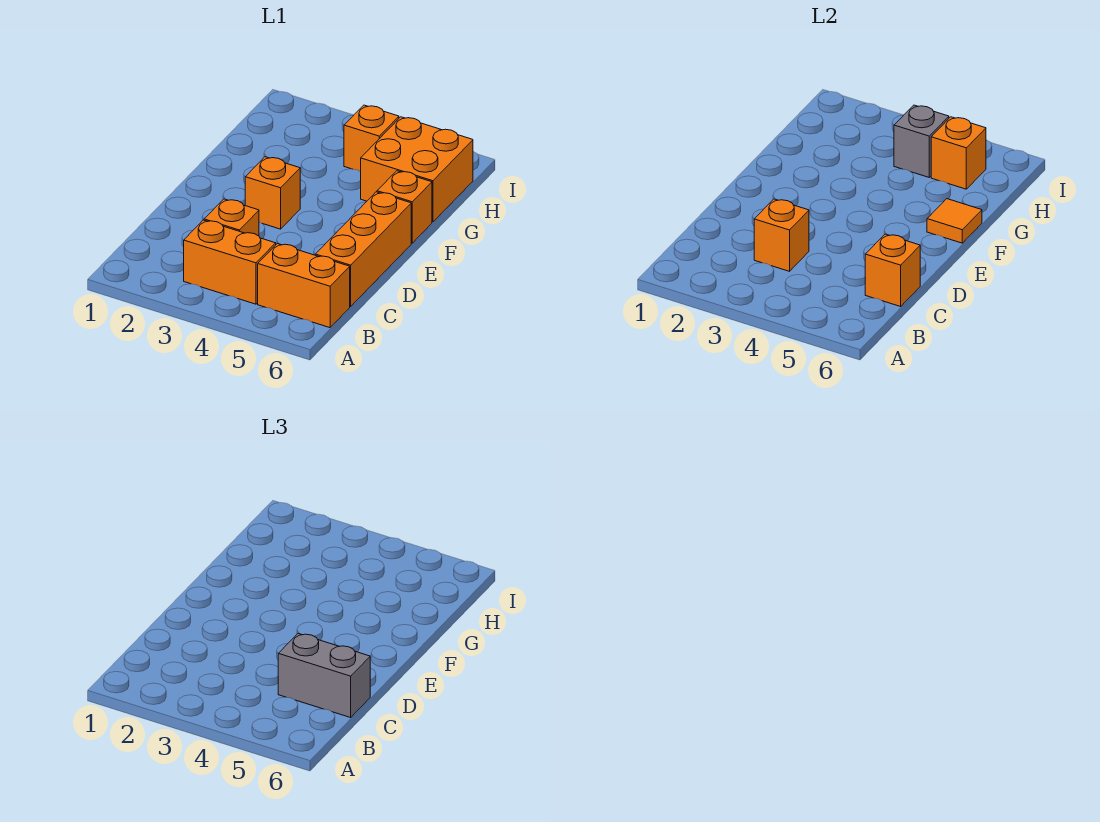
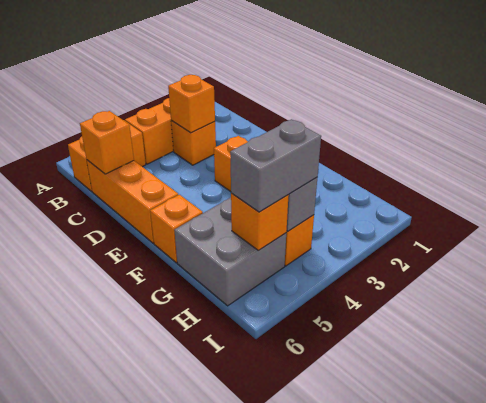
grey 1x2 brick [278,633,370,717] -> grey 1x2 brick moved to [230,119,321,212]
orange 1x1 tile [927,199,982,243] -> none
orange 2x2 brick [361,117,473,222] -> grey 2x2 brick [174,197,286,306]

